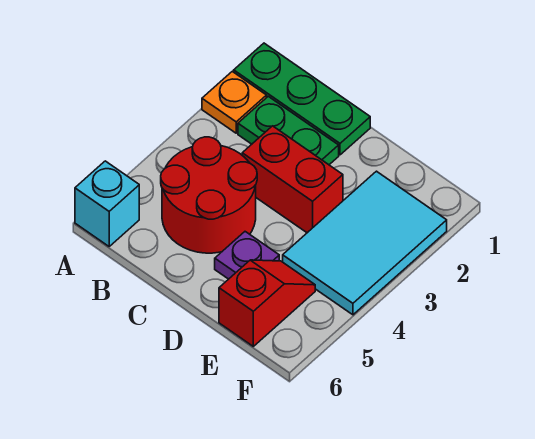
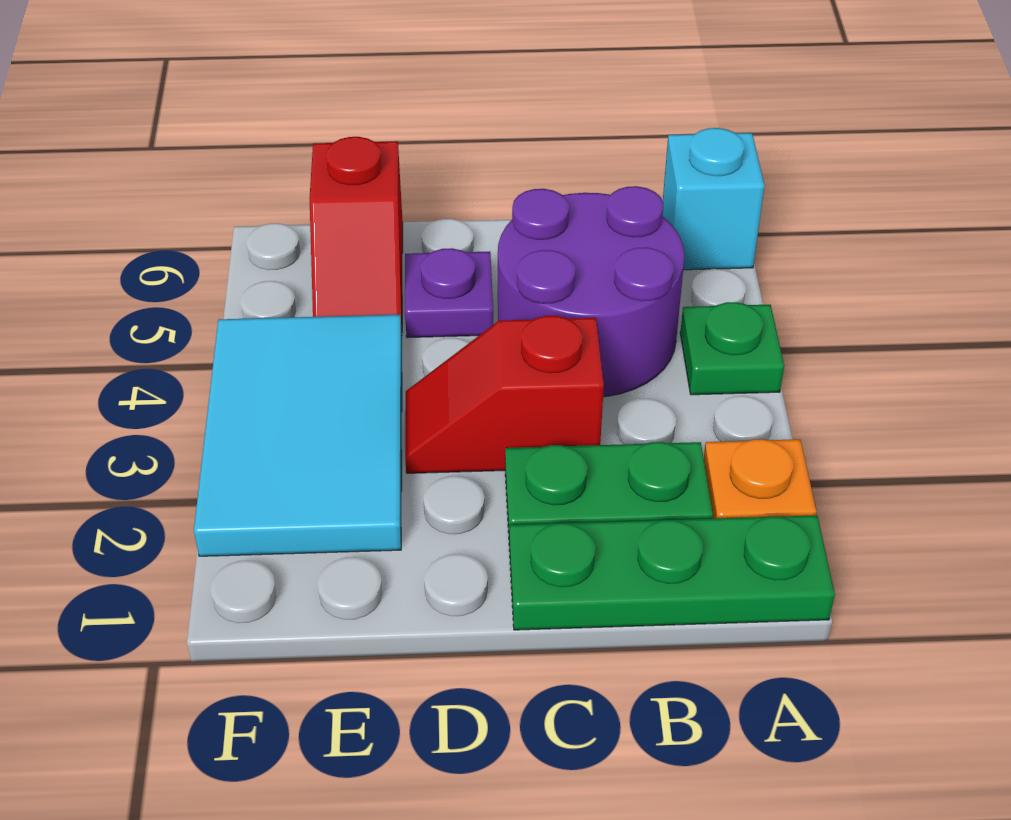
none -> green 1x1 plate [680,302,784,395]
red 2x2 round brick [161,137,257,253] -> purple 2x2 round brick [498,186,684,397]
red 1x2 brick [242,126,343,233] -> red 1x2 slope [405,316,604,473]

